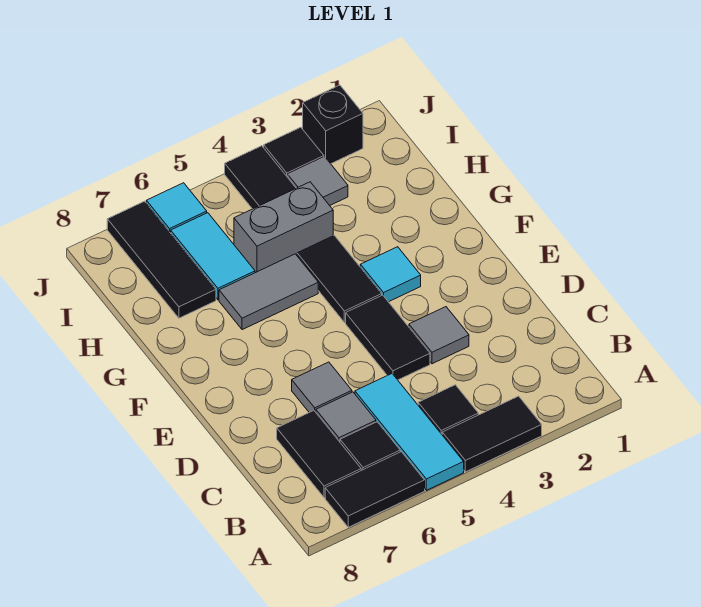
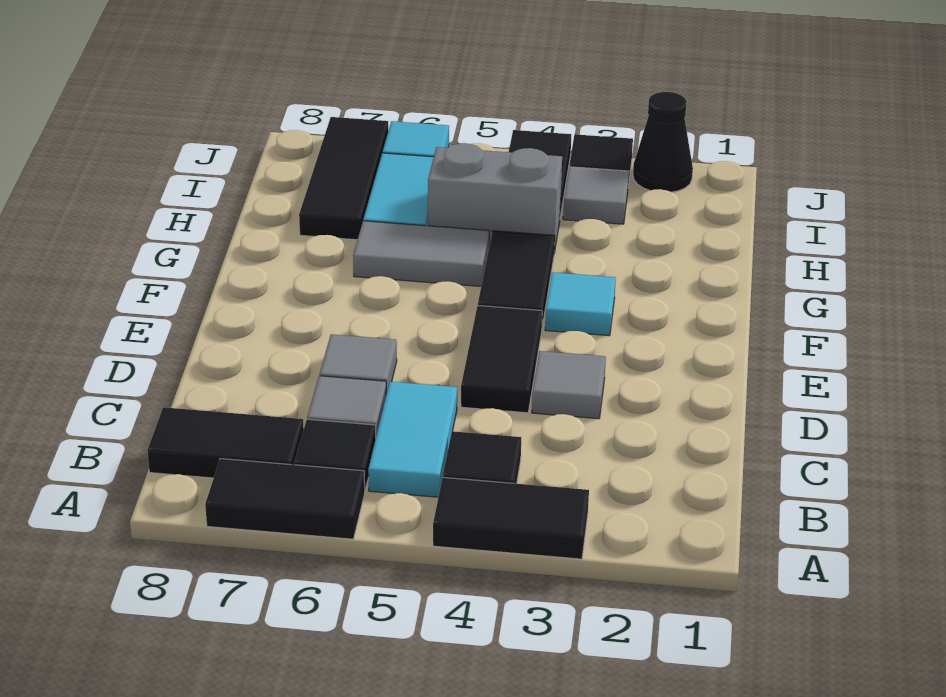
cyan 1x3 tile [355,374,464,490] -> cyan 1x2 tile [368,382,457,497]
black 1x2 tile [277,411,361,498] -> black 1x2 tile turned to [147,407,304,478]
black 1x1 brick [303,85,363,164] -> black 1x1 cone [633,92,693,192]

